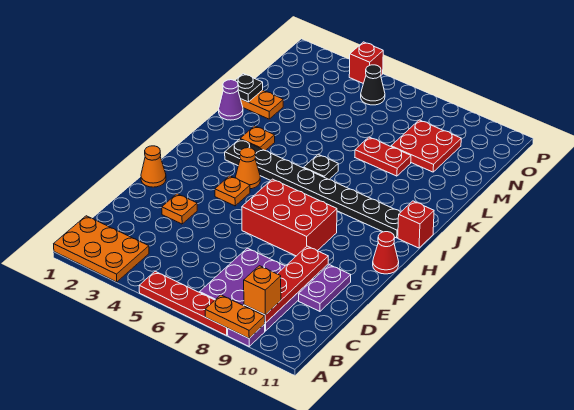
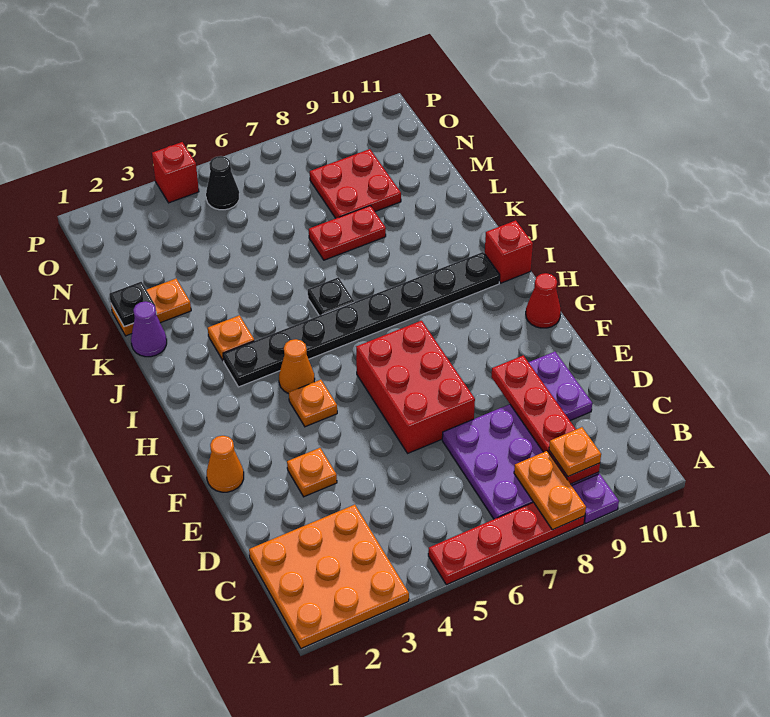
orange 2x3 plate [54,216,149,282] -> orange 3x3 plate [249,505,409,648]
orange 1x2 plate [205,295,265,338] -> orange 1x2 plate turned to [514,451,586,530]
orange 1x1 brick [244,266,281,315] -> orange 1x1 plate [549,427,601,477]
red 2x3 brick [242,179,337,256] -> red 2x3 brick turned to [356,321,475,453]

